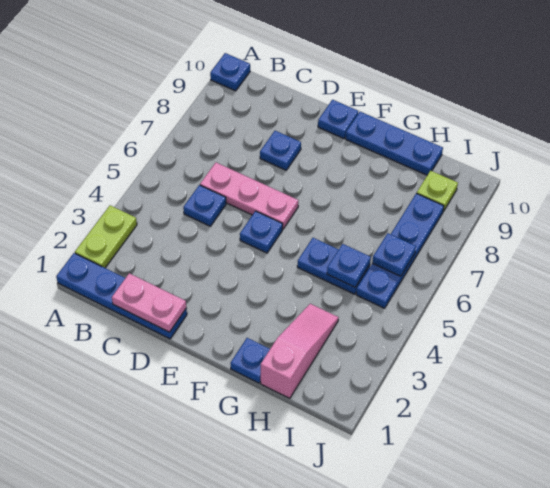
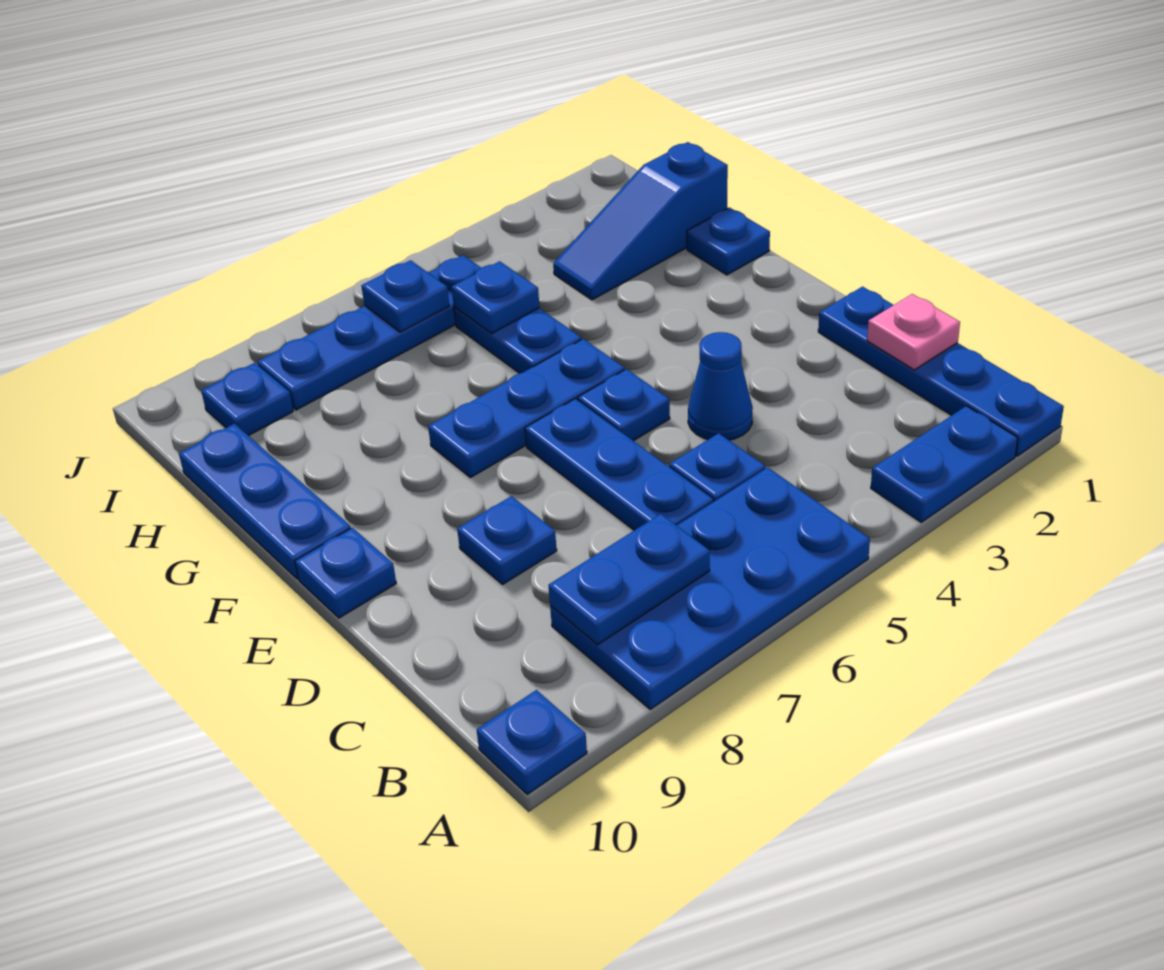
lime 1x2 plate [75,206,137,268] -> blue 1x2 plate [871,406,1018,522]
none -> blue 2x4 plate [550,468,870,709]
none -> blue 1x2 plate [548,514,710,645]
pink 1x2 plate [112,273,186,332] -> pink 1x1 plate [867,294,960,370]
pink 1x3 plate [200,163,298,229] -> blue 1x3 plate [525,399,713,530]
none -> blue 1x1 cone [688,332,753,440]
none -> blue 1x3 plate [428,339,624,478]
pink 1x3 slope [261,304,339,398] -> blue 1x3 slope [553,142,728,300]
lime 1x1 plate [417,171,458,212] -> blue 1x1 plate [201,363,293,436]

